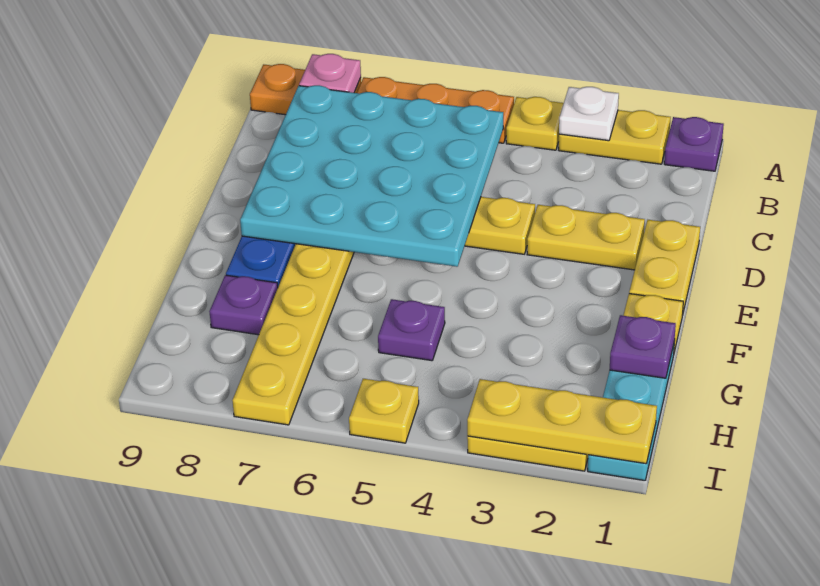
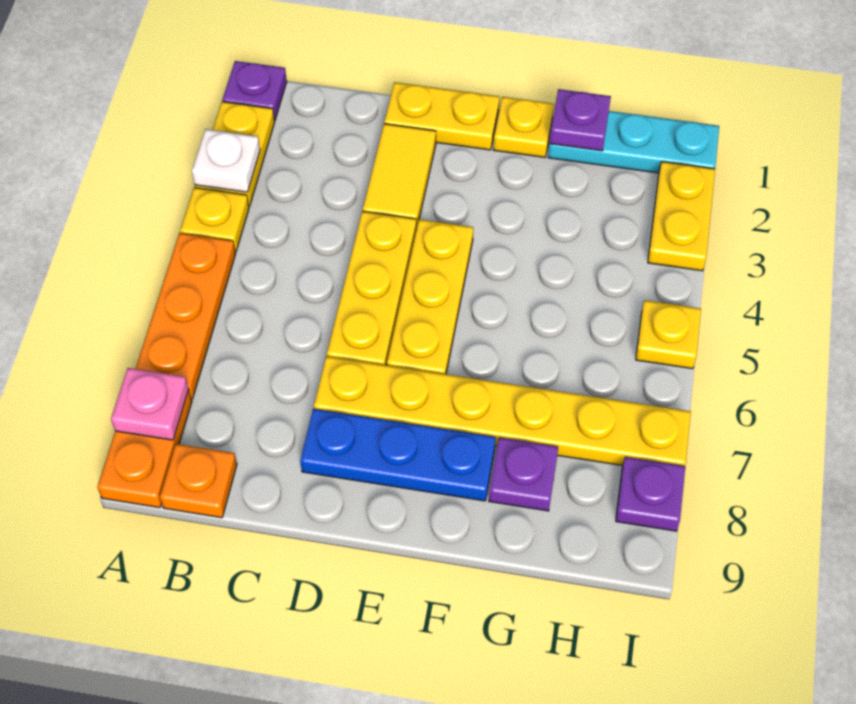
cyan 4x4 plate [240,85,504,267] -> none
none -> orange 1x1 plate [160,444,237,518]
yellow 1x2 plate [527,205,645,270] -> yellow 1x2 tile [363,124,436,230]
purple 1x1 plate [378,299,445,361] -> purple 1x1 plate moved to [616,457,685,531]
yellow 1x3 plate [467,379,657,464] -> yellow 1x3 plate moved to [387,219,473,374]

